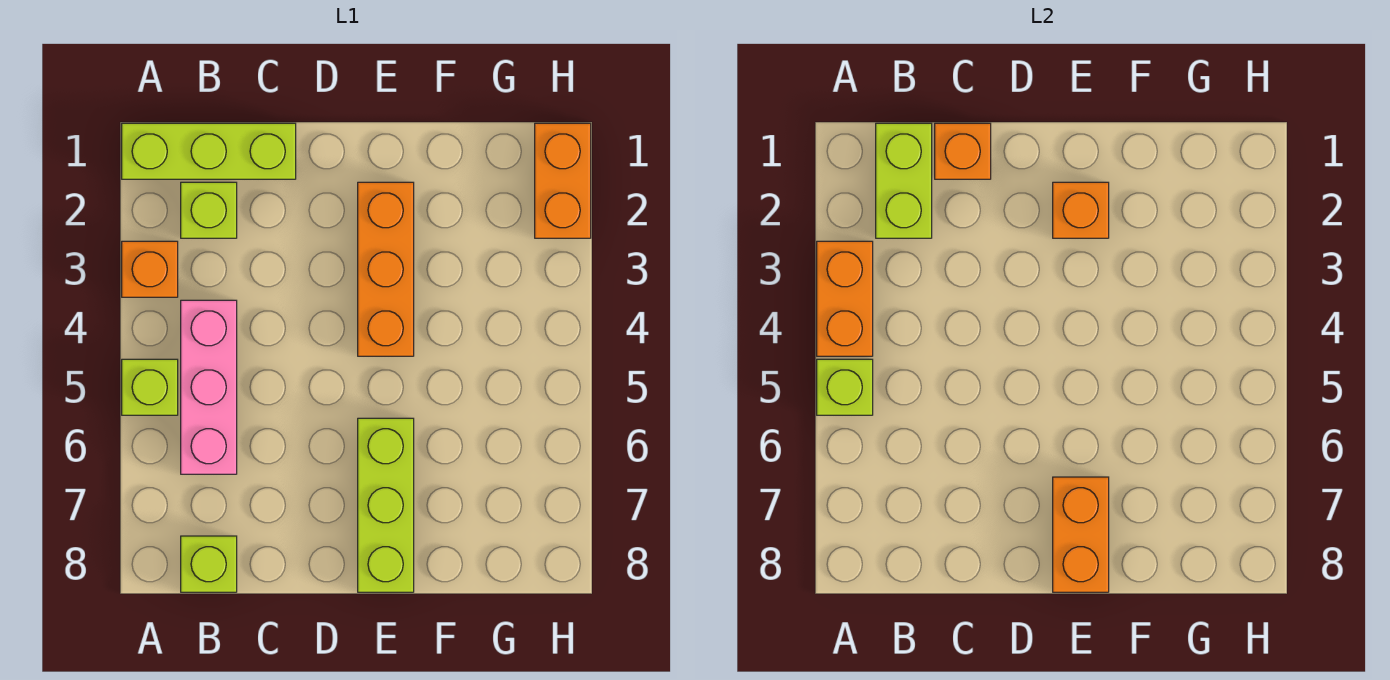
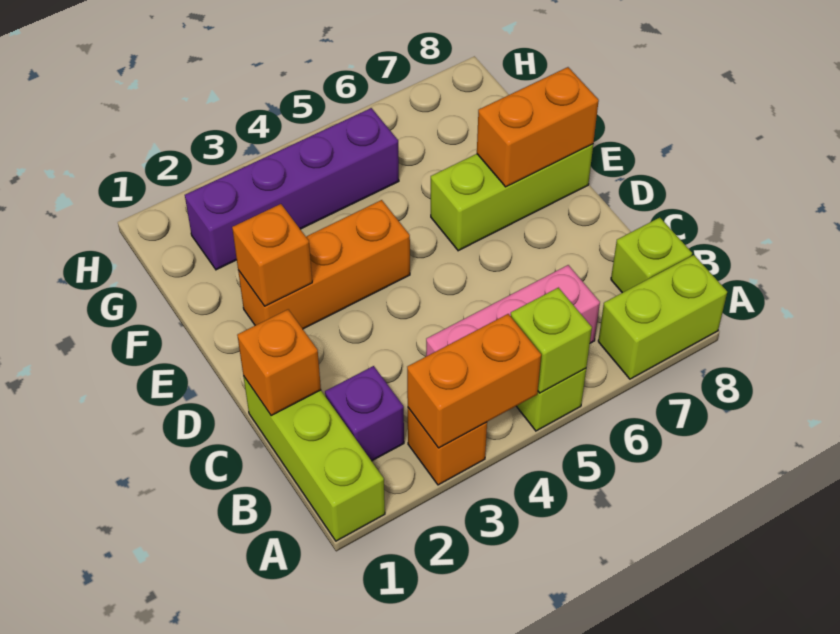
lime 1x2 brick [876,123,932,238] -> lime 1x2 brick moved to [598,255,727,379]
lime 1x1 brick [181,182,237,238] -> purple 1x1 brick [325,366,404,461]
none -> purple 1x4 brick [185,108,399,270]
orange 1x2 brick [535,123,591,238] -> none

